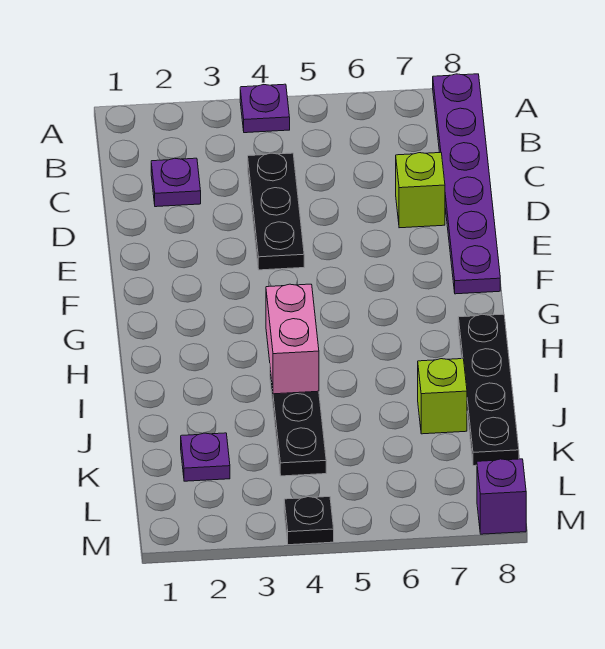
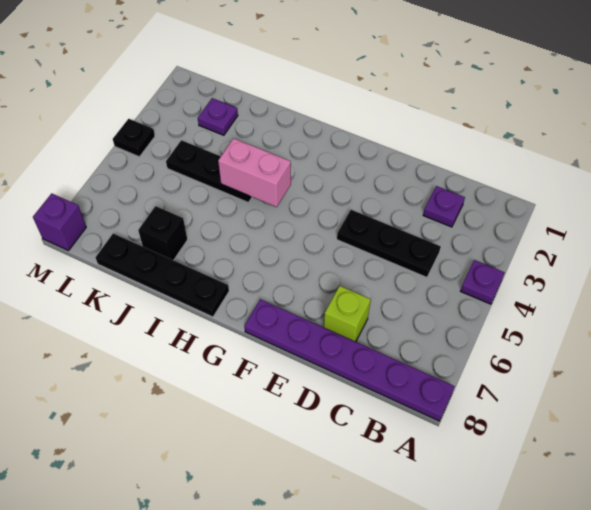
lime 1x1 brick [418,359,467,434] -> black 1x1 brick [138,206,187,260]

